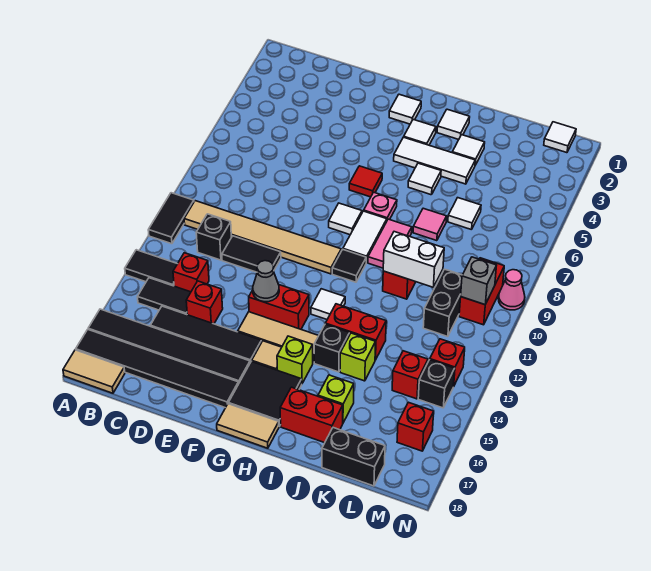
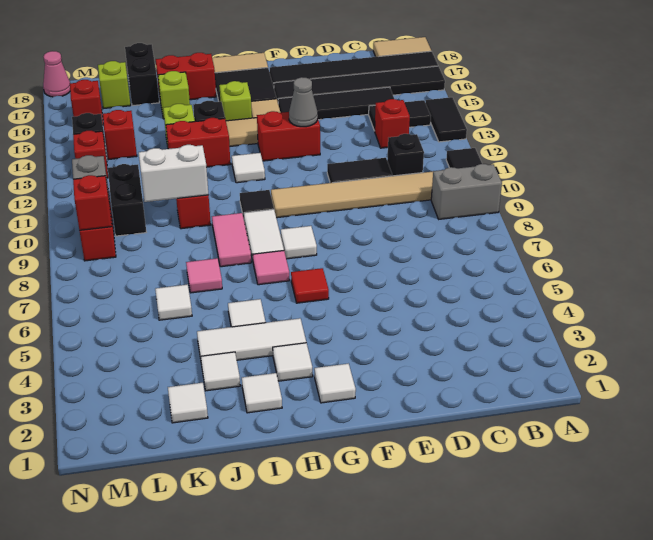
none -> grey 1x2 brick [431,164,502,219]
black 1x2 tile [125,250,177,286] -> black 1x2 tile turned to [425,97,467,142]
red 1x1 brick [186,281,223,324] -> red 1x1 brick moved to [73,175,112,230]
pink 1x1 plate [364,192,397,220] -> pink 1x1 tile [253,251,289,285]
black 1x2 brick [322,428,385,486] -> black 1x2 brick turned to [125,43,159,106]
none -> lime 1x1 brick [98,61,131,109]
white 1x1 tile [544,122,576,153] -> white 1x1 tile moved to [168,383,208,423]
pink 1x1 cone [498,270,525,310] -> pink 1x1 cone moved to [43,51,70,97]

